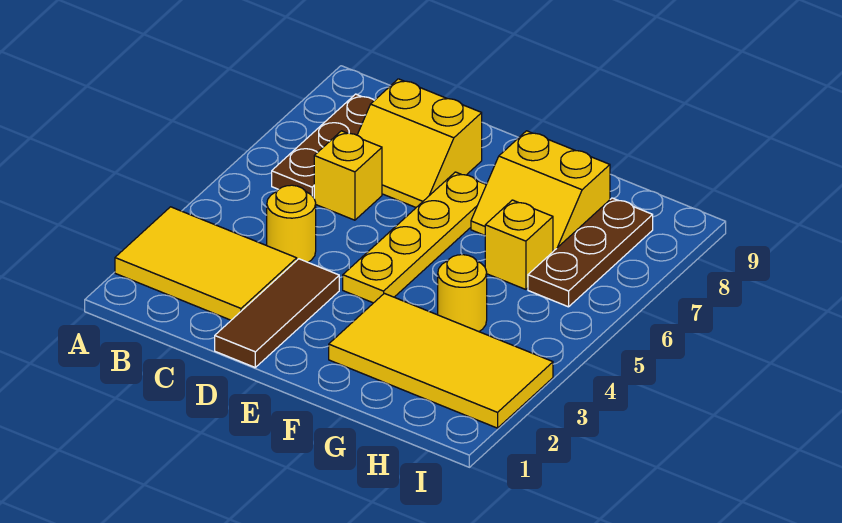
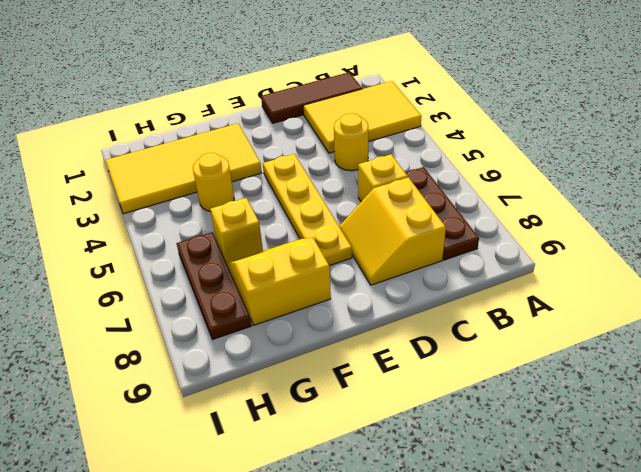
yellow 2x2 slope [357,79,482,207] -> yellow 2x2 slope turned to [339,177,446,285]
brown 1x3 tile [215,259,339,367] -> brown 1x3 tile turned to [261,72,362,123]

